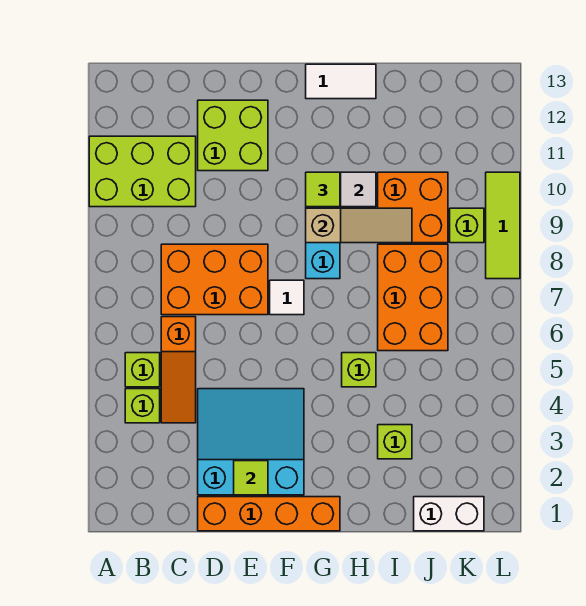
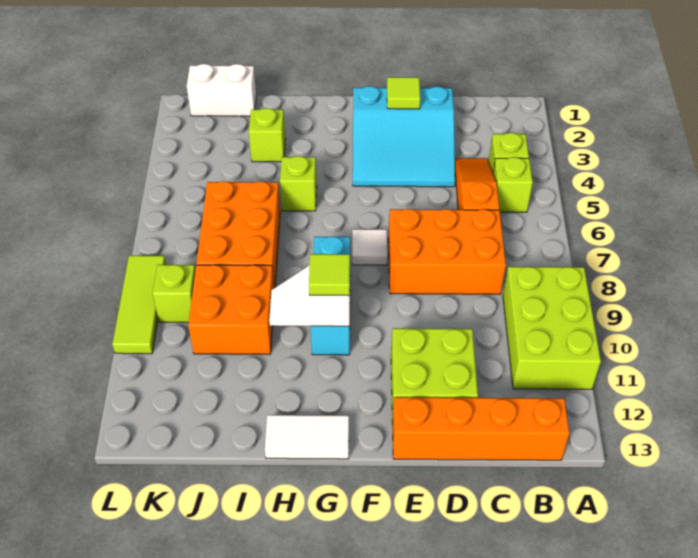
lime 2x3 brick [89,136,196,207] -> lime 2x3 brick turned to [503,267,601,389]
orange 1x4 brick [198,497,340,531] -> orange 1x4 brick moved to [393,397,570,460]
tan 1x3 slope [306,208,412,243] -> none

